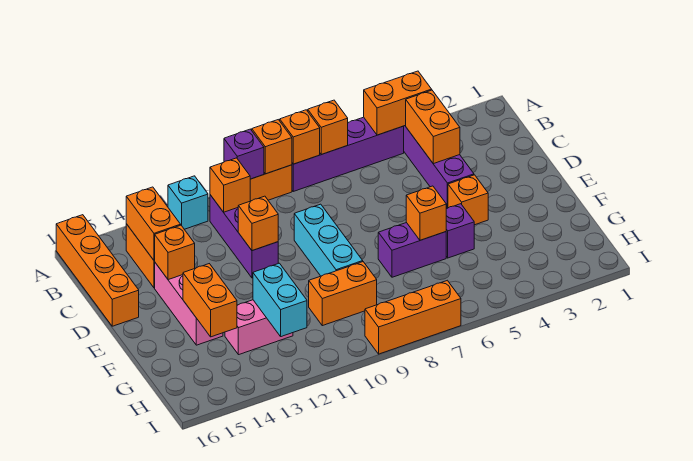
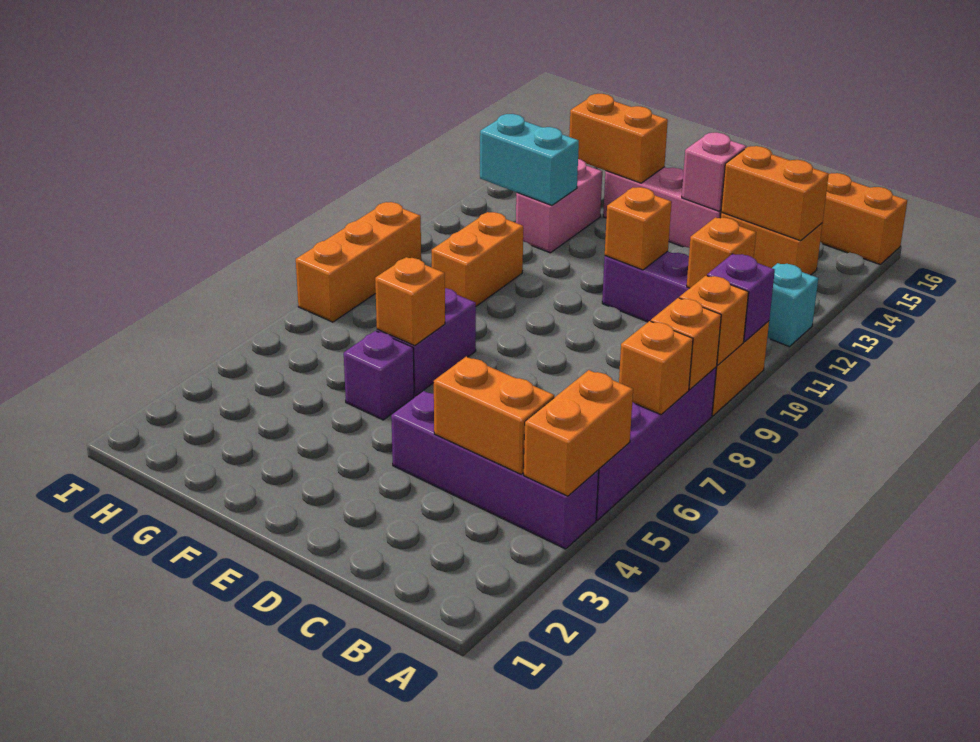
cyan 1x3 brick [294,204,363,276] -> none
orange 1x1 brick [154,225,195,280] -> pink 1x1 brick [682,133,746,211]
orange 1x1 brick [448,175,488,225] -> none

